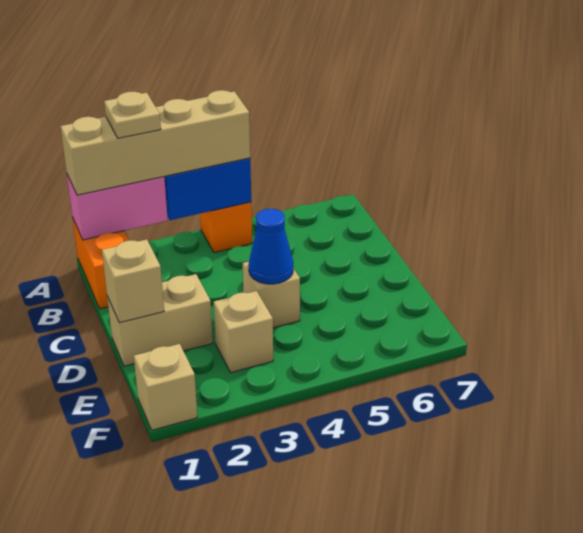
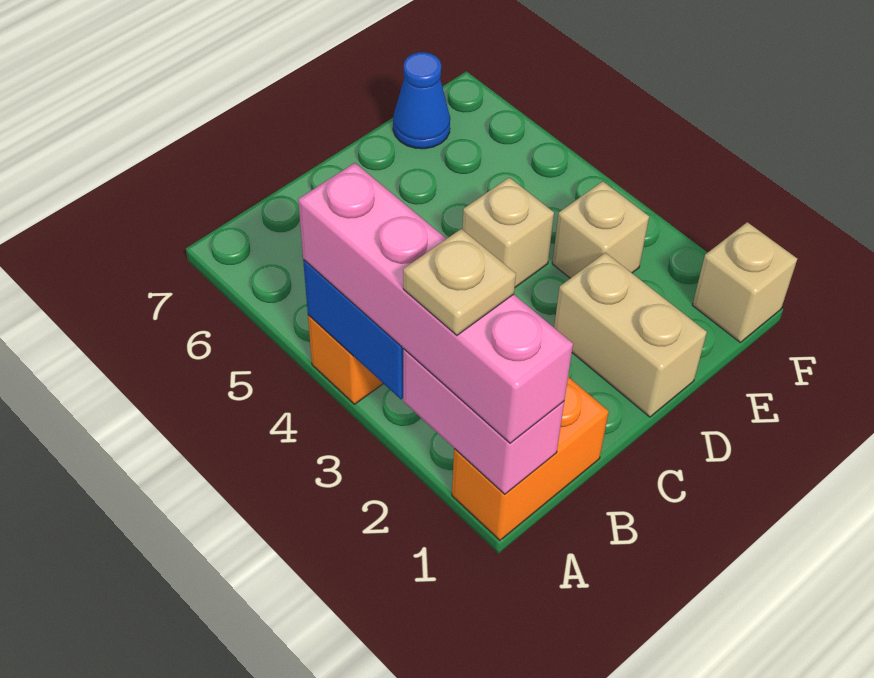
tan 1x4 brick [61,90,250,195] -> pink 1x4 brick [298,163,573,443]
tan 1x1 brick [102,239,164,323] -> none
blue 1x1 cone [249,209,293,284] -> blue 1x1 cone moved to [393,52,450,149]

